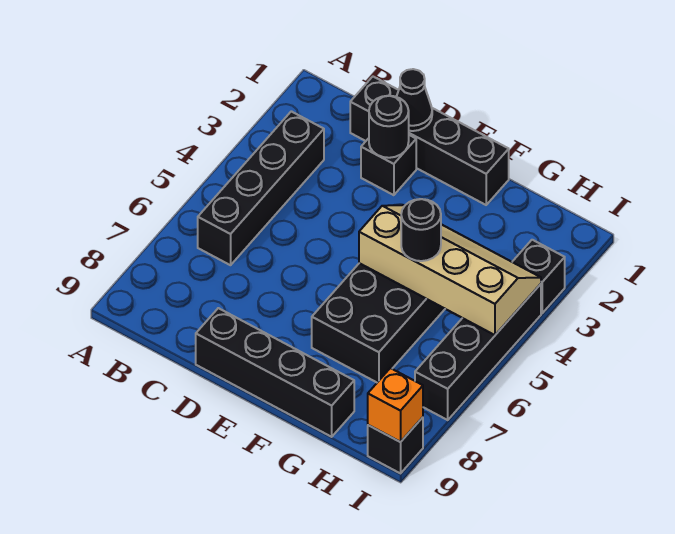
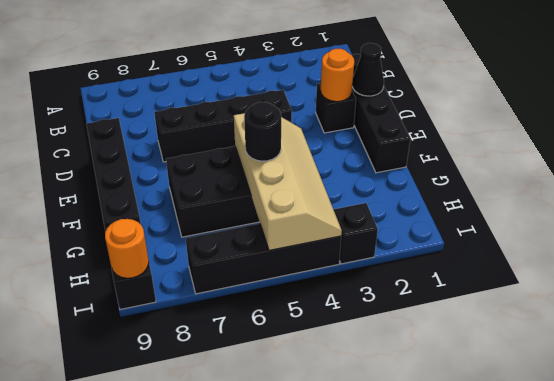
black 1x4 brick [198,111,324,265] -> black 1x4 brick moved to [154,90,292,162]
black 1x1 round brick [369,96,409,158] -> orange 1x1 round brick [321,49,354,102]
orange 1x1 brick [368,368,423,442] -> orange 1x1 round brick [105,219,149,278]

